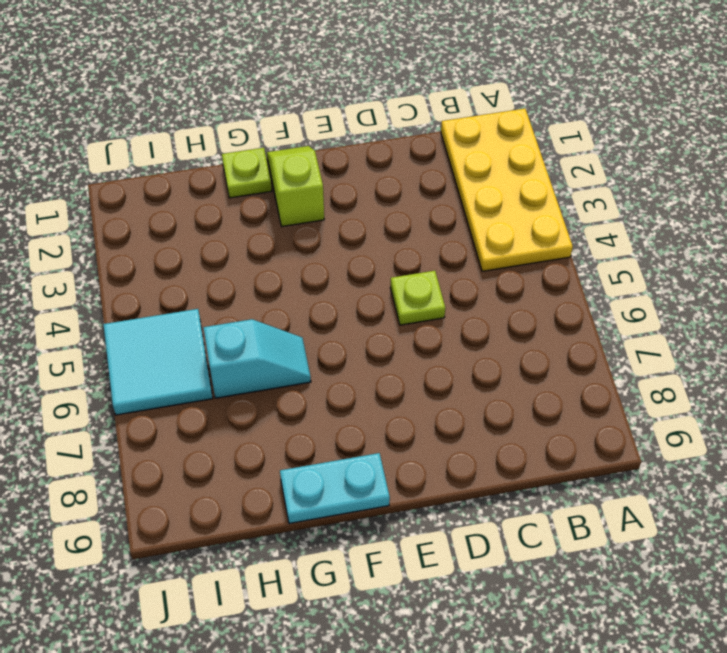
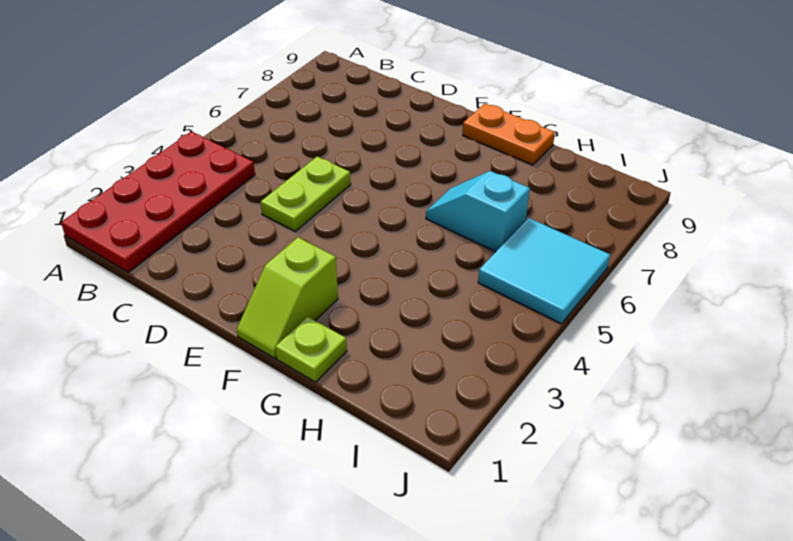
yellow 2x4 plate [441,109,573,271] -> red 2x4 plate [61,132,255,272]
lime 1x1 plate [390,271,445,325] -> lime 1x2 plate [261,156,351,231]
cyan 1x2 plate [280,453,390,523] -> orange 1x2 plate [463,104,555,165]

